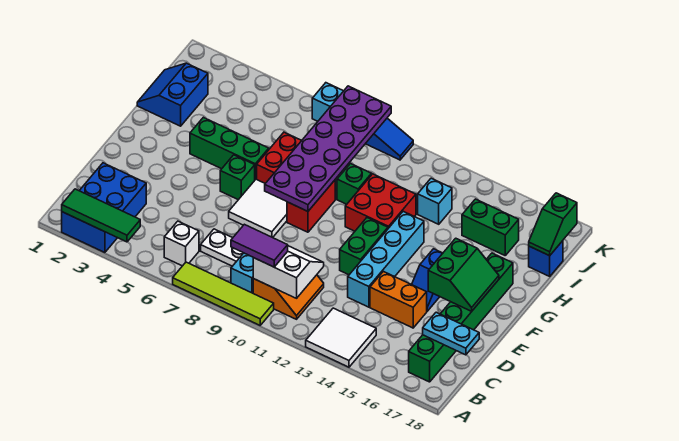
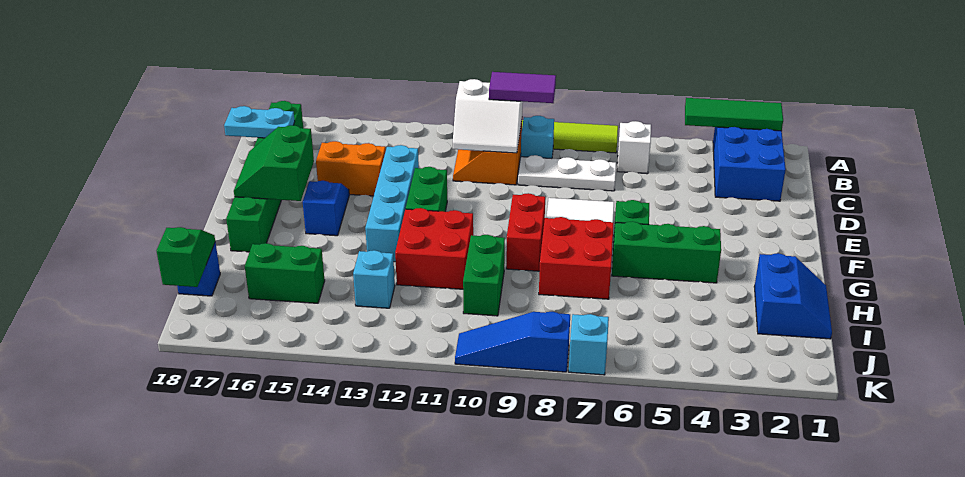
white 2x2 tile [306,308,376,367] -> none
purple 2x6 plate [265,86,391,211] -> none
green 1x1 brick [337,164,372,204] -> green 1x2 brick [463,235,505,316]

